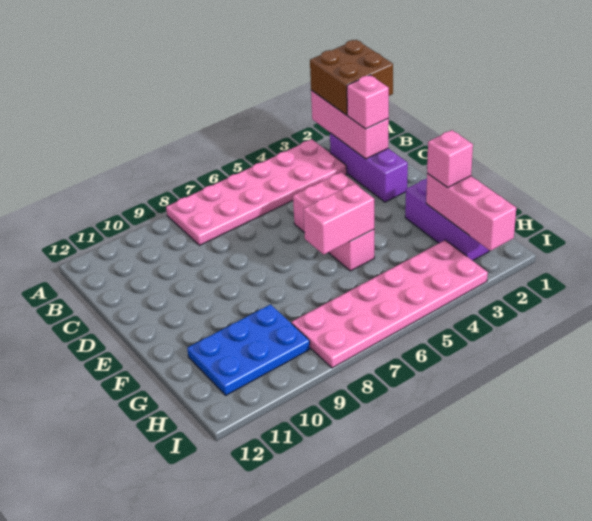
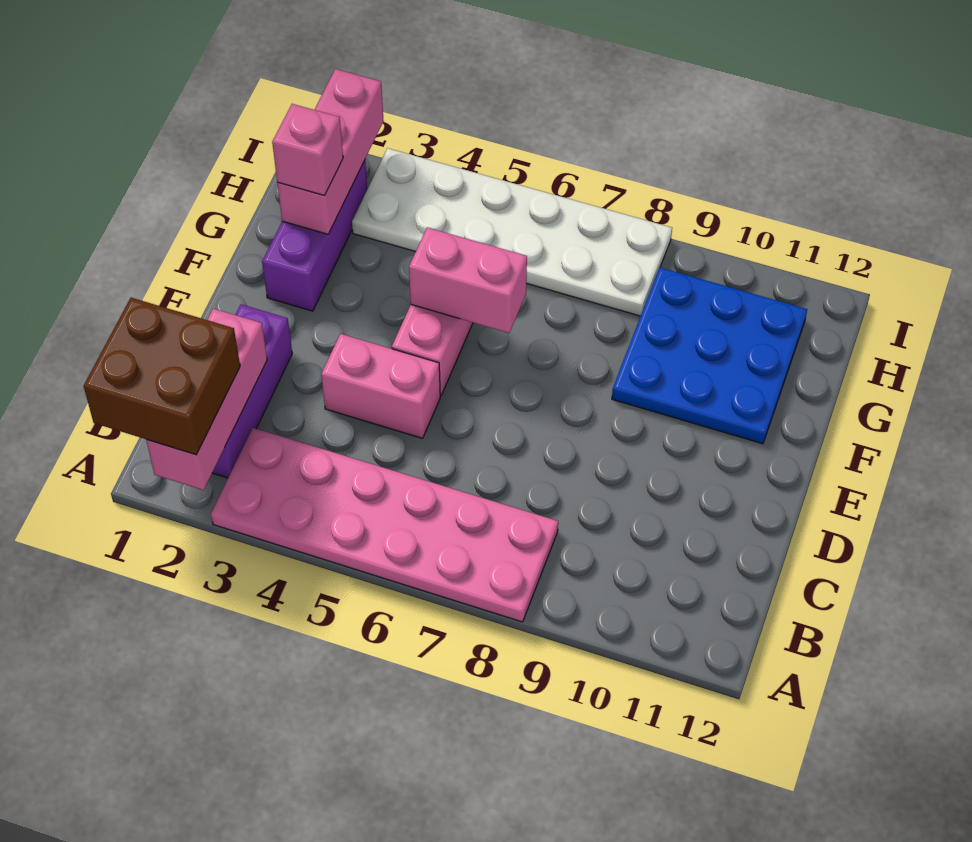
pink 1x1 brick [347,75,389,129] -> none
blue 2x3 plate [187,305,310,395] -> blue 3x3 plate [612,268,807,444]
pink 2x6 plate [292,240,488,368] -> white 2x6 plate [352,148,672,316]

